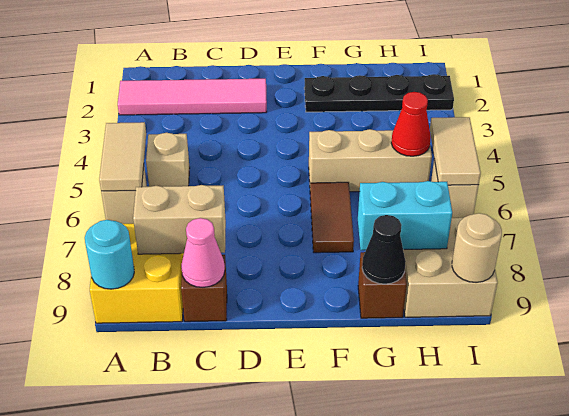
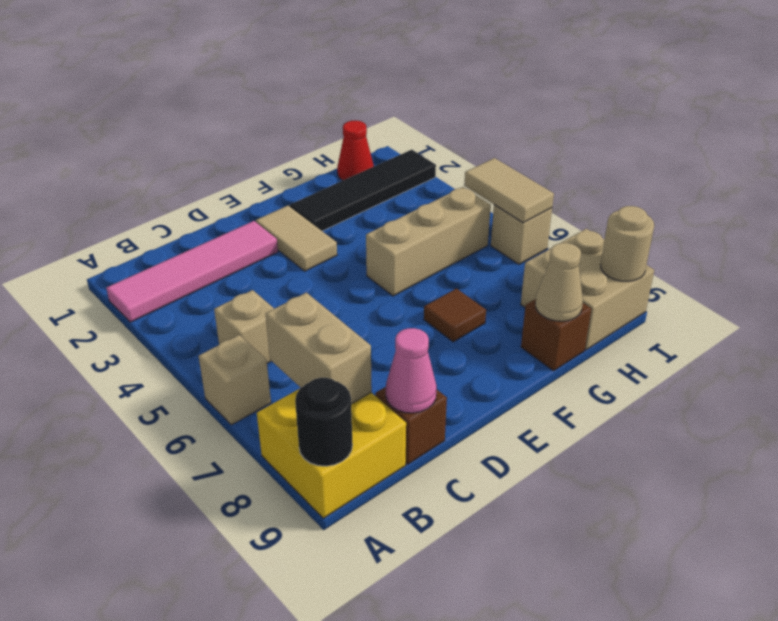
tan 1x2 tile [99,122,146,191] -> tan 1x2 tile moved to [256,206,337,271]
cyan 1x1 round brick [85,220,134,289] -> black 1x1 round brick [295,378,353,466]
tan 1x2 brick [133,185,226,254] -> tan 1x2 brick turned to [266,293,372,404]
black 1x4 plate [304,74,454,112] -> black 1x4 tile [290,150,436,231]
brown 1x2 tile [310,182,354,253] -> brown 1x1 tile [424,289,486,342]
cyan 1x2 brick [358,181,452,250] -> none
black 1x1 cone [362,215,406,284] -> tan 1x1 cone [535,243,583,321]
red 1x1 cone [391,92,431,156] -> red 1x1 cone moved to [337,121,374,180]

